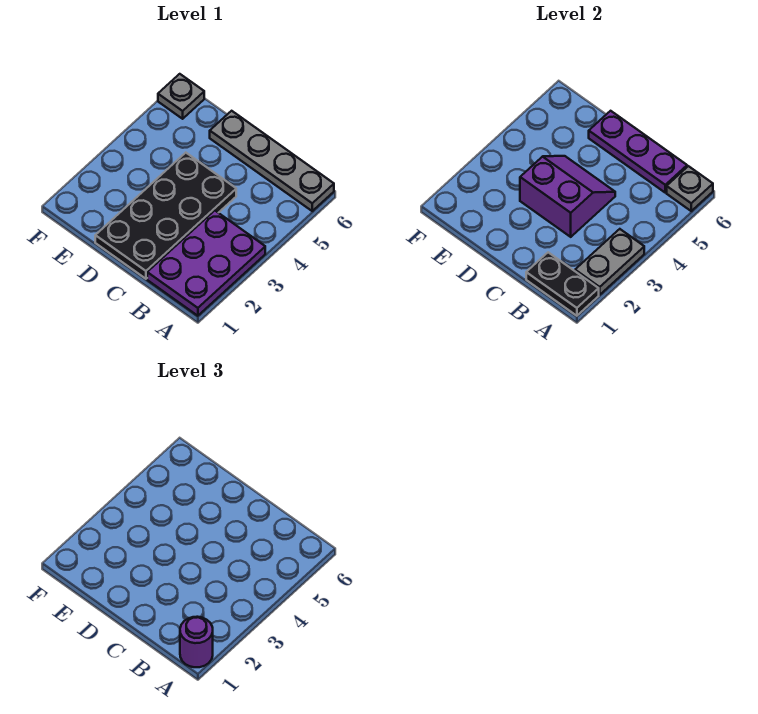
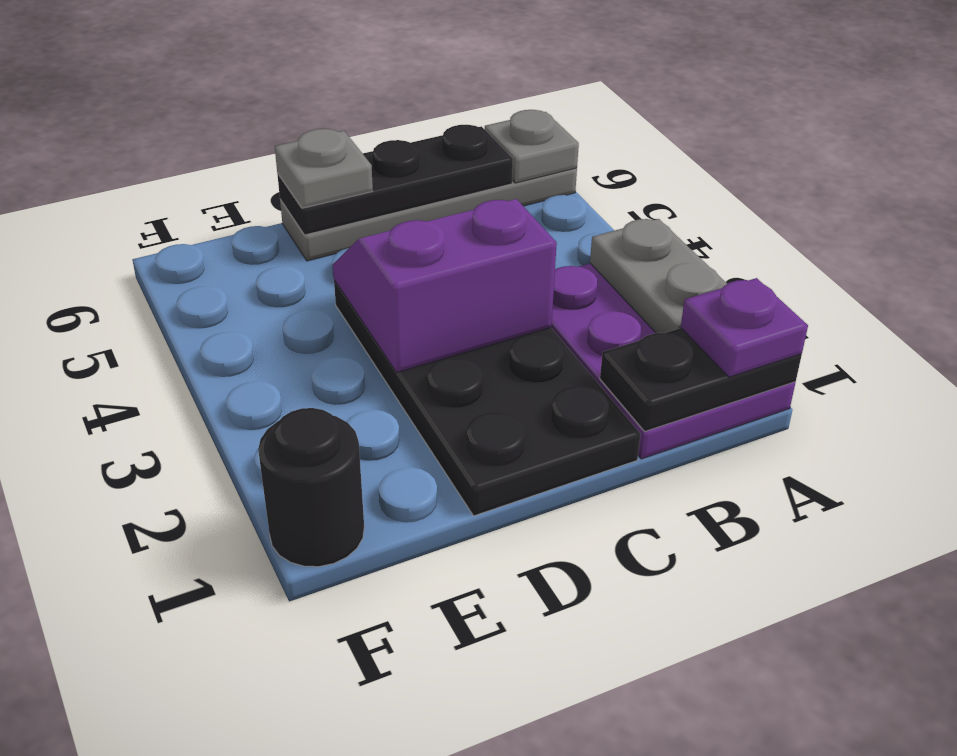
purple 1x1 round brick [180,617,213,667] -> purple 1x1 plate [681,278,808,377]
purple 1x3 plate [589,111,687,192] -> black 1x3 plate [277,125,513,235]
none -> black 1x1 round brick [258,408,364,567]
grey 1x1 plate [158,74,204,119] -> grey 1x1 plate moved to [275,129,373,208]

